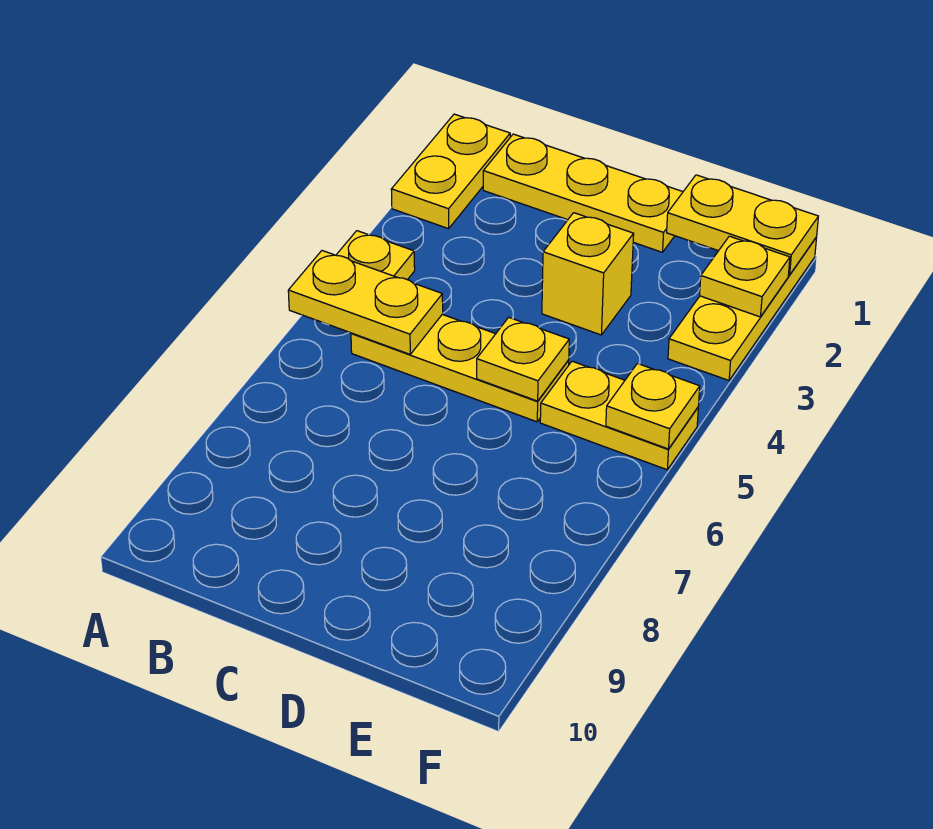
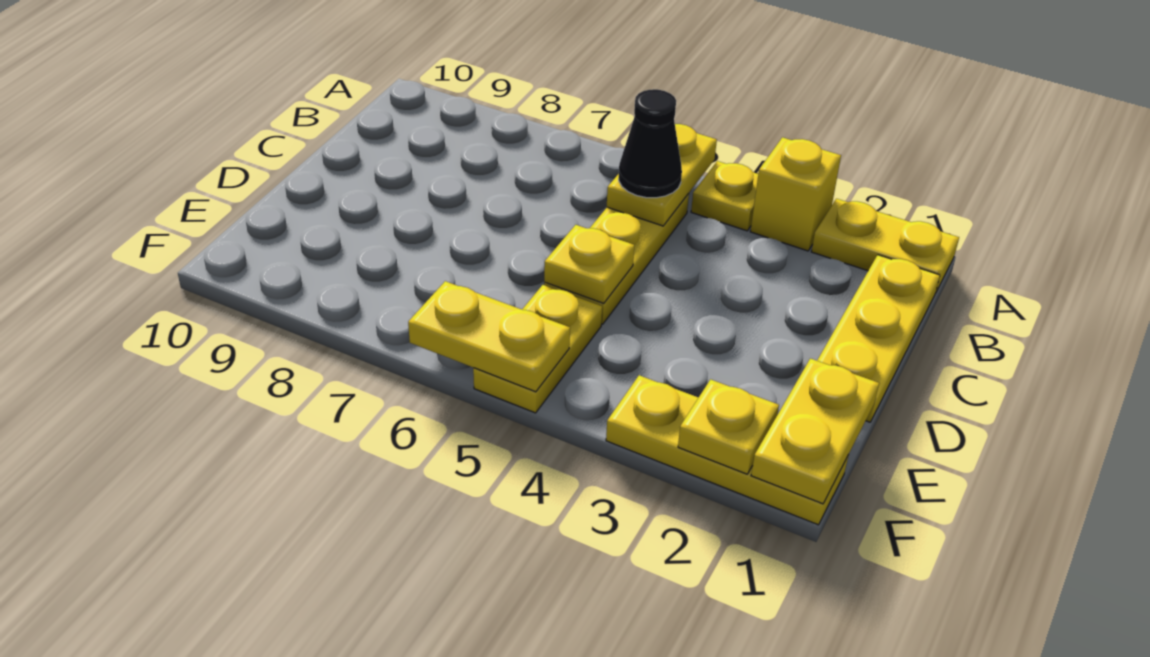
none -> black 1x1 cone [619,89,682,198]
yellow 1x1 brick [542,213,634,335] -> yellow 1x1 brick moved to [750,137,841,251]
yellow 1x1 plate [606,364,700,449] -> yellow 1x2 plate [408,281,570,392]

